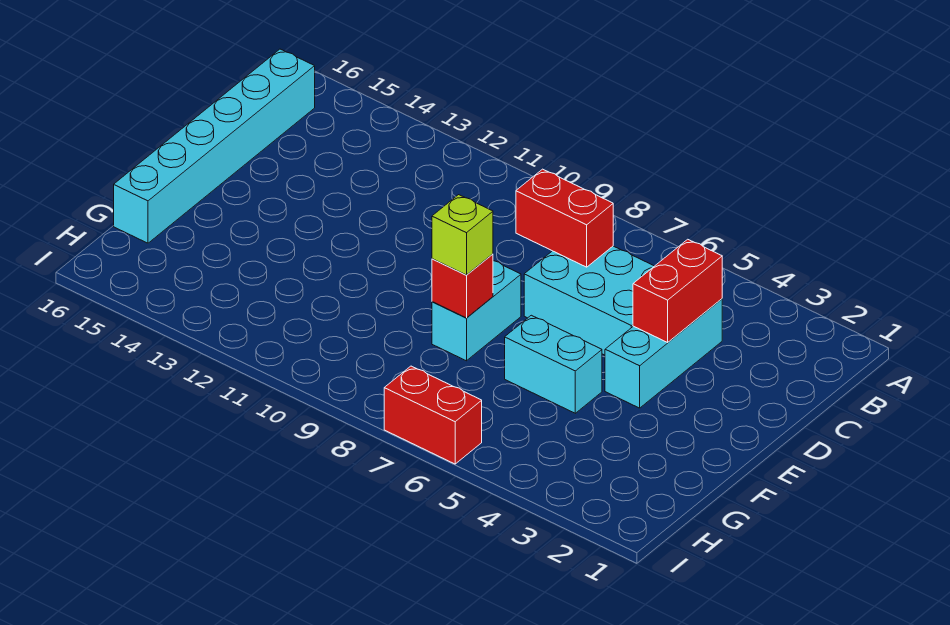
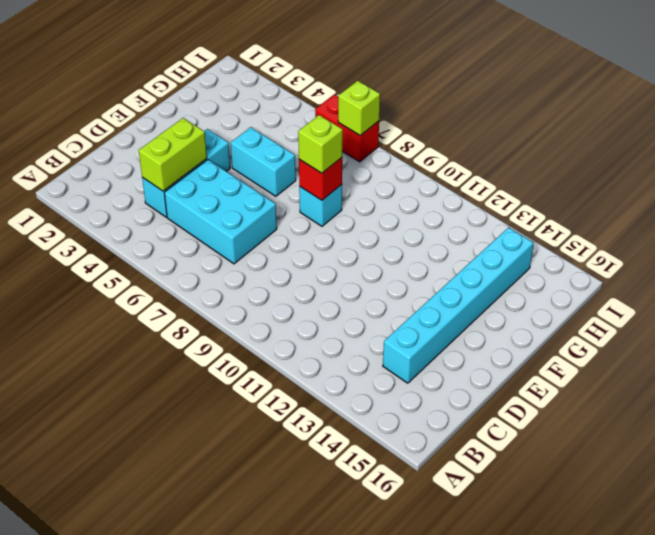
cyan 1x6 brick [114,49,315,243] -> cyan 1x6 brick moved to [383,228,533,383]
red 1x2 brick [633,239,722,342] -> lime 1x2 brick [139,118,207,191]
red 1x2 brick [516,169,613,267] -> none
cyan 1x2 brick [432,261,521,361] -> cyan 1x1 brick [299,185,342,226]
none -> lime 1x1 brick [338,81,380,136]

